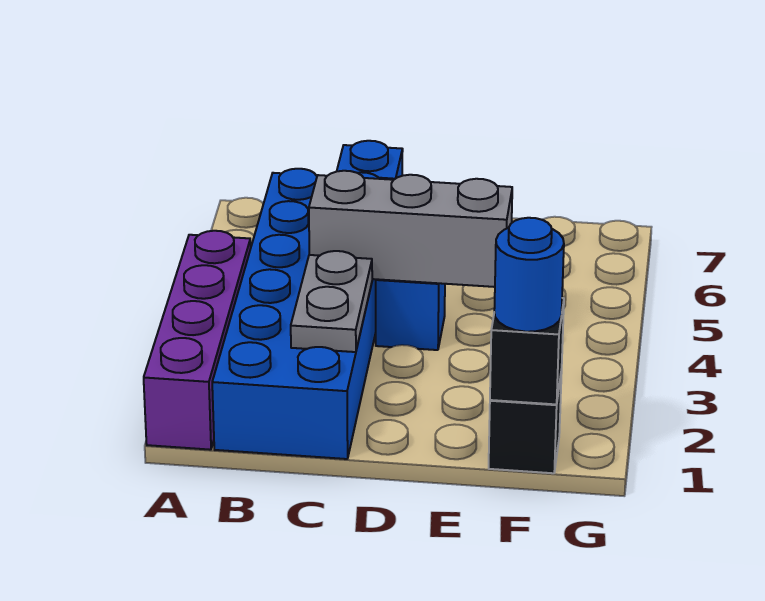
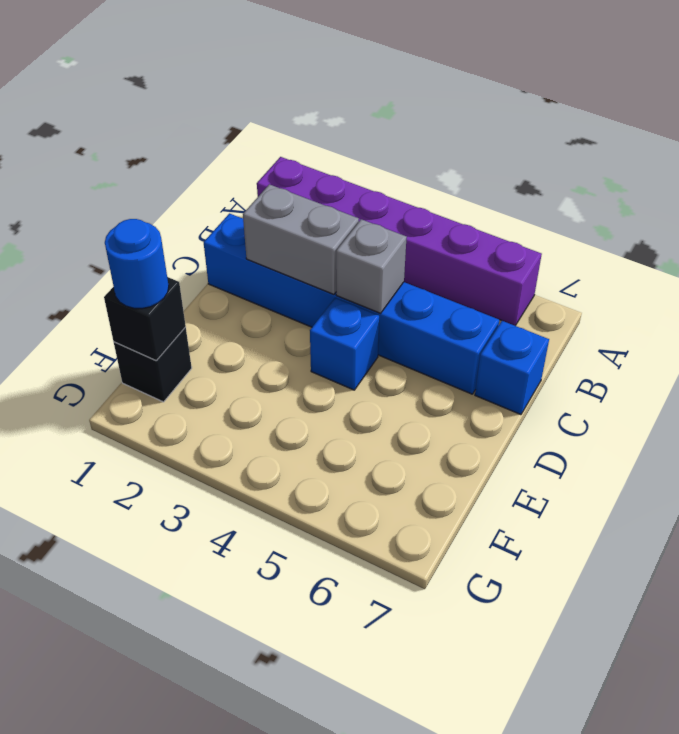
purple 1x4 brick [144,231,251,450] -> purple 1x6 brick [257,157,542,326]
blue 2x6 brick [212,169,379,459] -> blue 1x6 brick [204,213,499,394]
grey 1x2 plate [291,251,372,352] -> grey 1x2 brick [243,184,359,294]
grey 1x3 brick [309,171,512,287] -> grey 1x1 brick [336,219,407,313]

